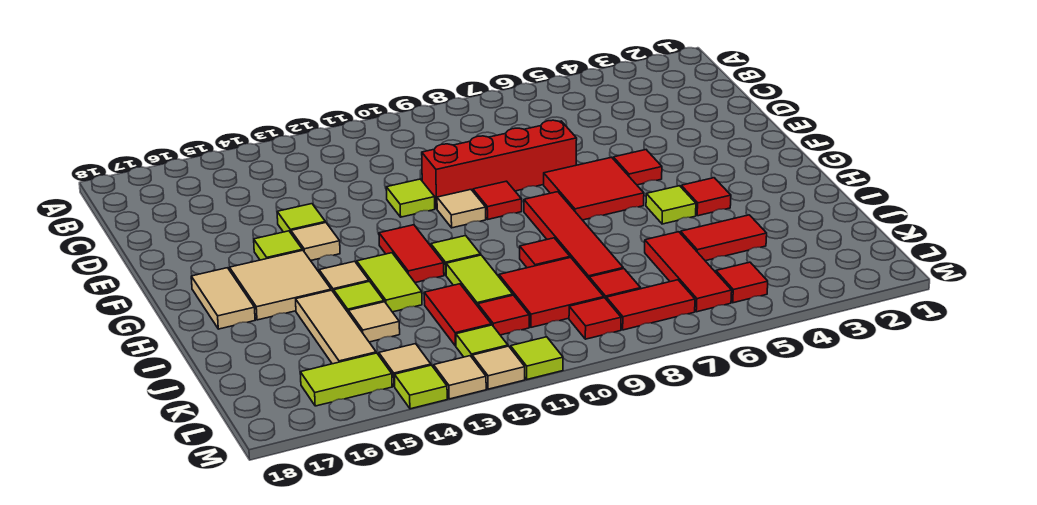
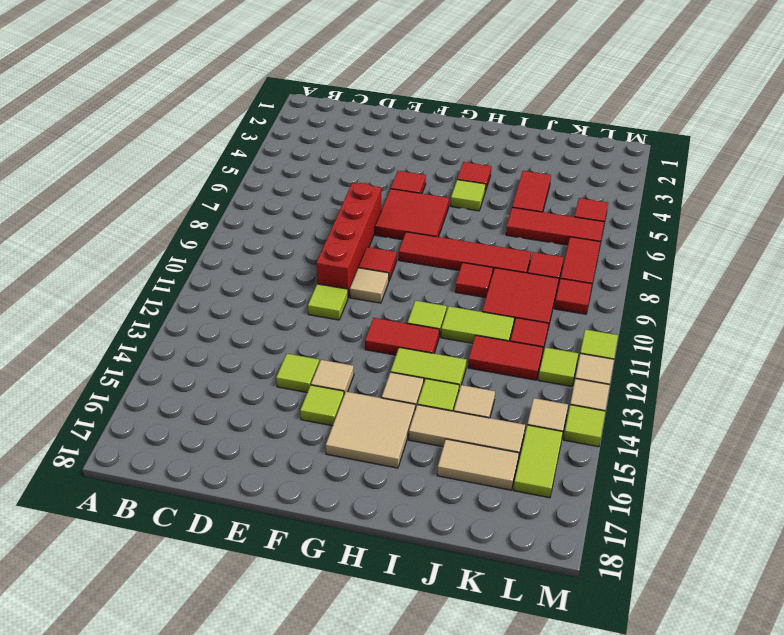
tan 1x2 tile [191,268,255,329] -> tan 1x2 tile moved to [437,439,519,490]

